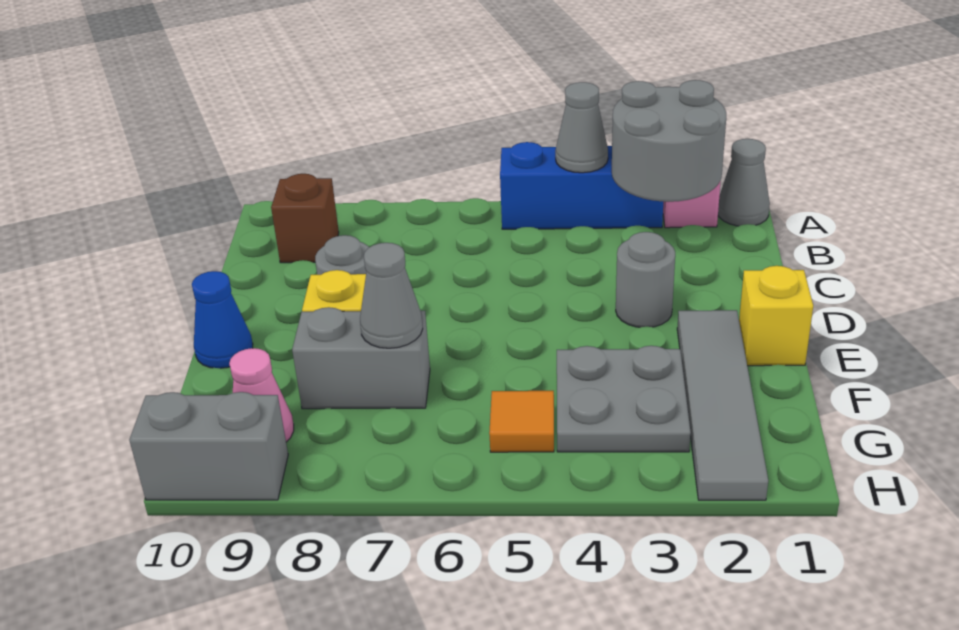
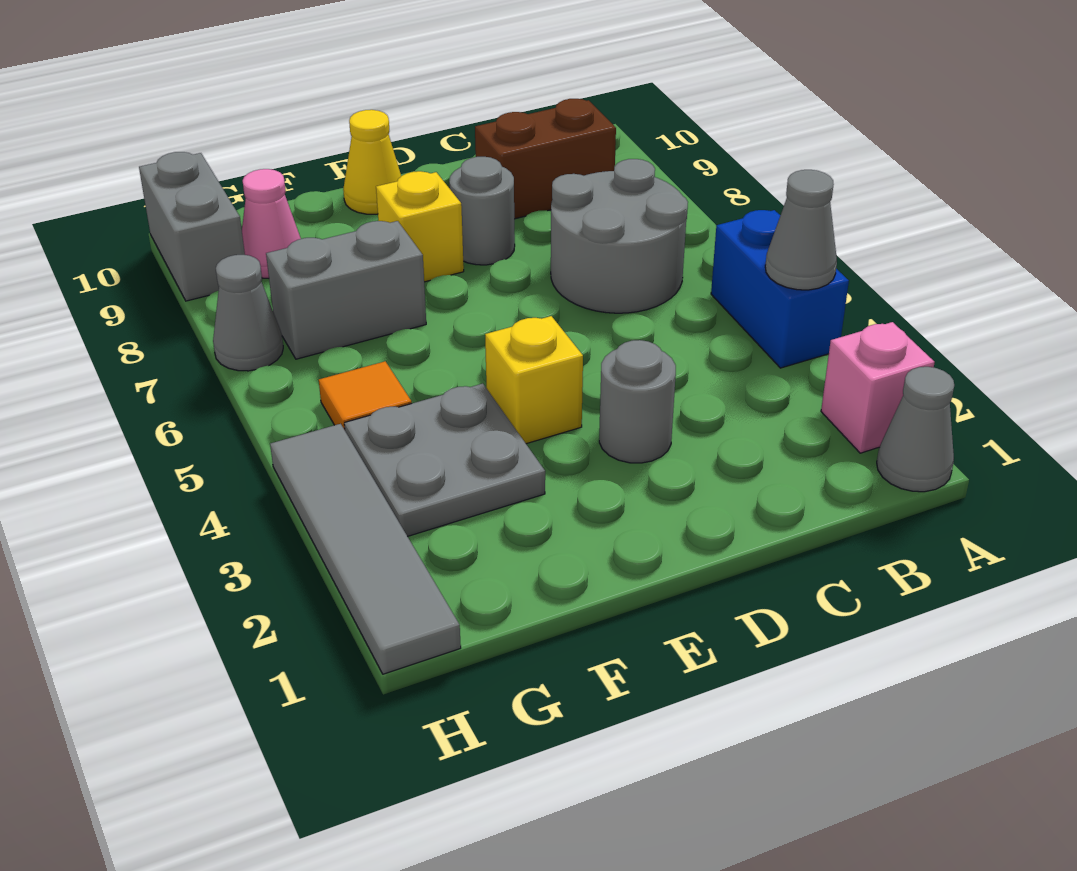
grey 2x2 round brick [612,80,726,202] -> grey 2x2 round brick moved to [551,159,688,313]
blue 1x3 brick [500,142,663,229] -> blue 1x2 brick [711,210,849,368]
brown 1x1 brick [271,174,339,263] -> brown 1x2 brick [475,99,616,219]
yellow 1x1 brick [739,266,813,366] -> yellow 1x1 brick moved to [485,316,583,444]
grey 1x4 tile [677,310,768,500] -> grey 1x4 tile turned to [270,424,461,674]
blue 1x1 cone [192,271,253,368] -> yellow 1x1 cone [343,110,401,214]
grey 1x2 brick [292,307,430,409] -> grey 1x2 brick turned to [266,221,426,359]
grey 1x1 cone [360,243,423,348] -> grey 1x1 cone moved to [213,255,283,371]

